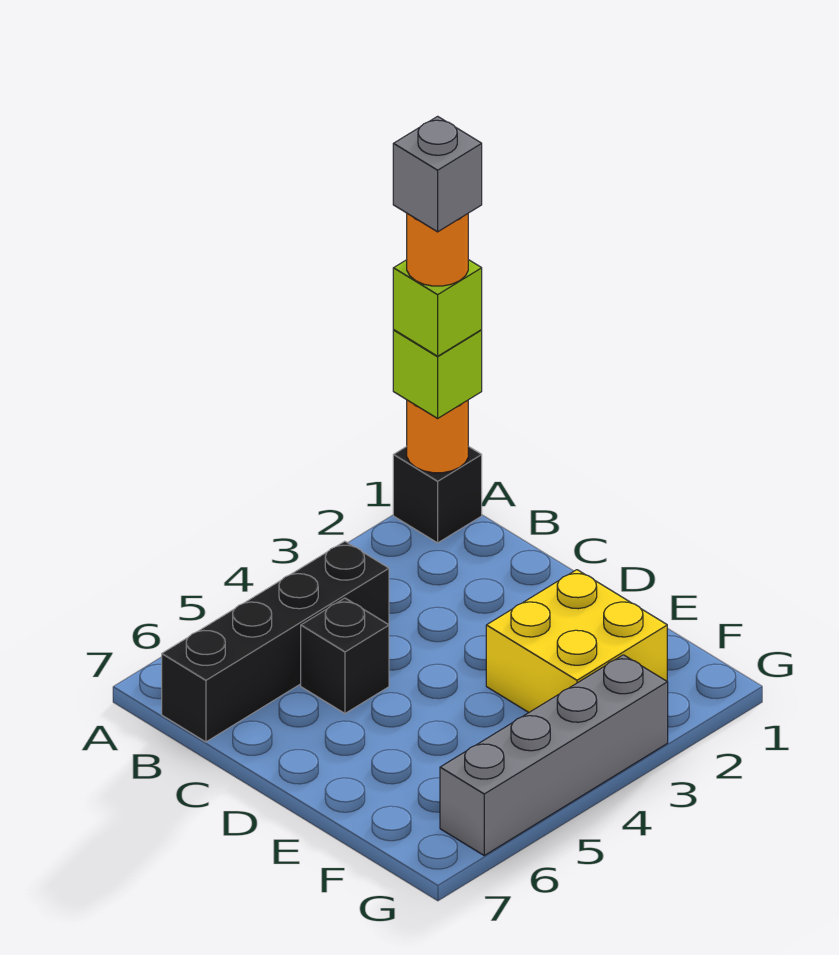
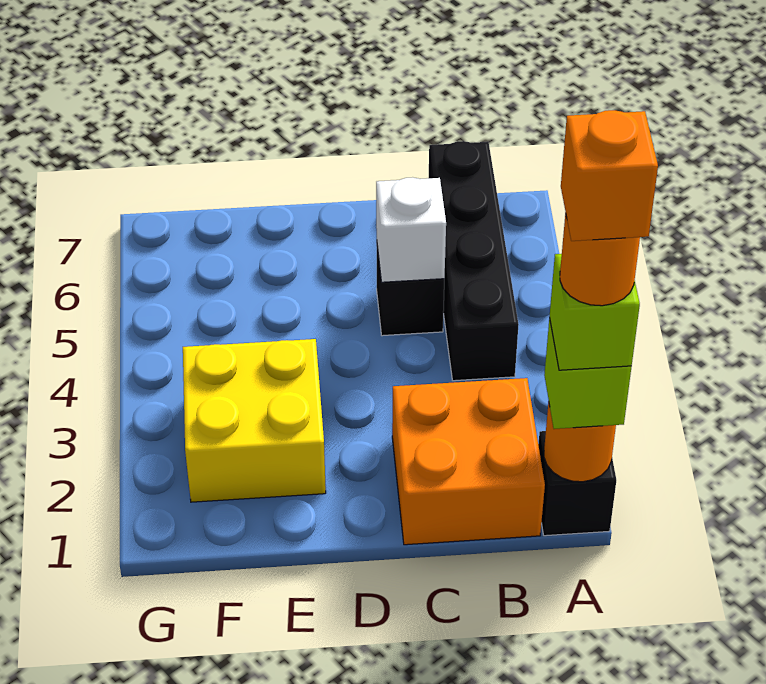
grey 1x1 brick [393,116,482,232] -> orange 1x1 brick [561,110,658,241]
none -> orange 2x2 brick [392,378,545,545]
none -> white 1x1 brick [376,177,446,282]
grey 1x4 brick [440,655,668,855] -> none

